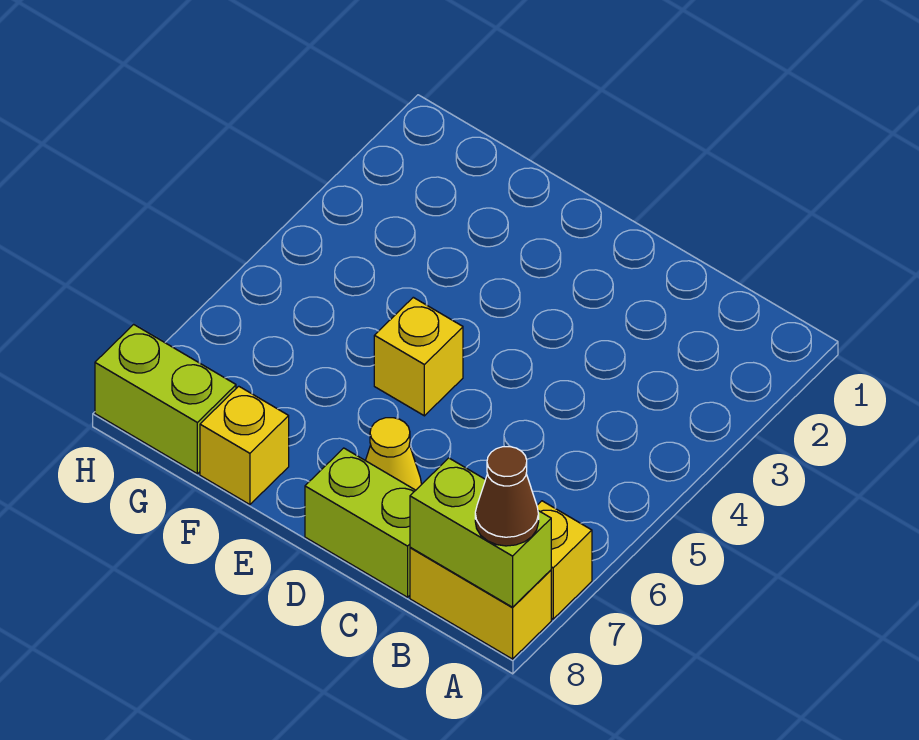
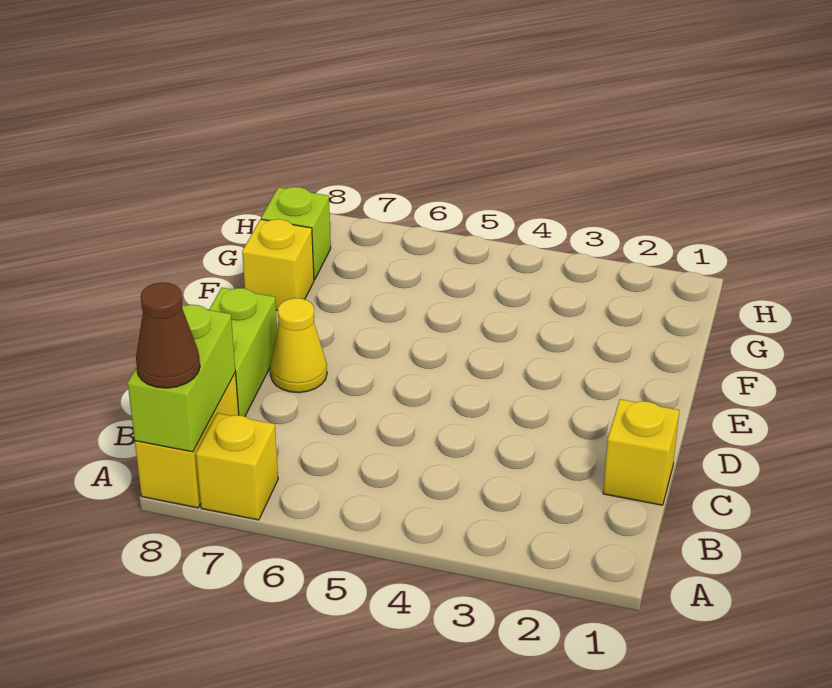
yellow 1x1 brick [374,297,463,416] -> yellow 1x1 brick moved to [603,399,679,505]
lime 1x2 brick [95,324,236,474] -> lime 1x1 brick [261,187,331,280]

